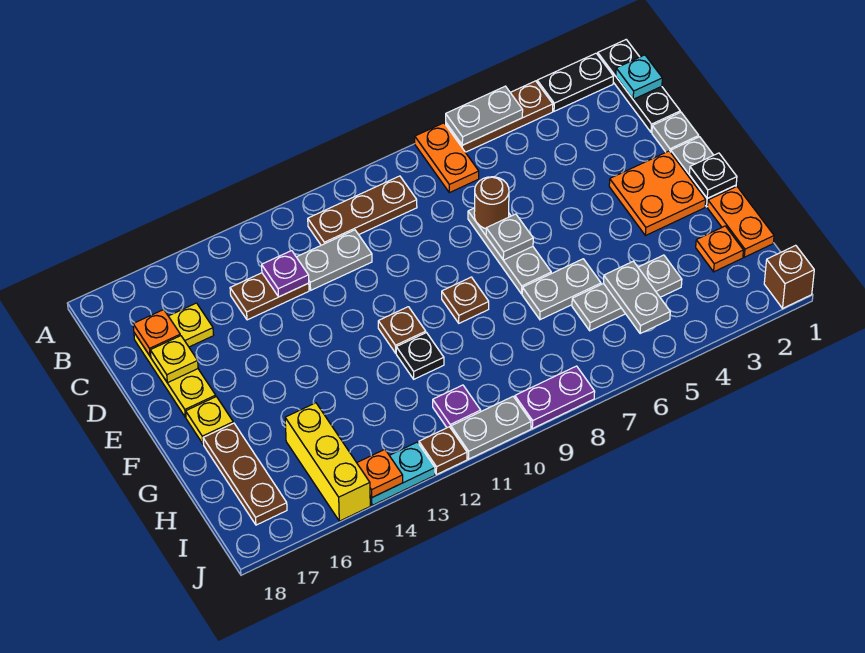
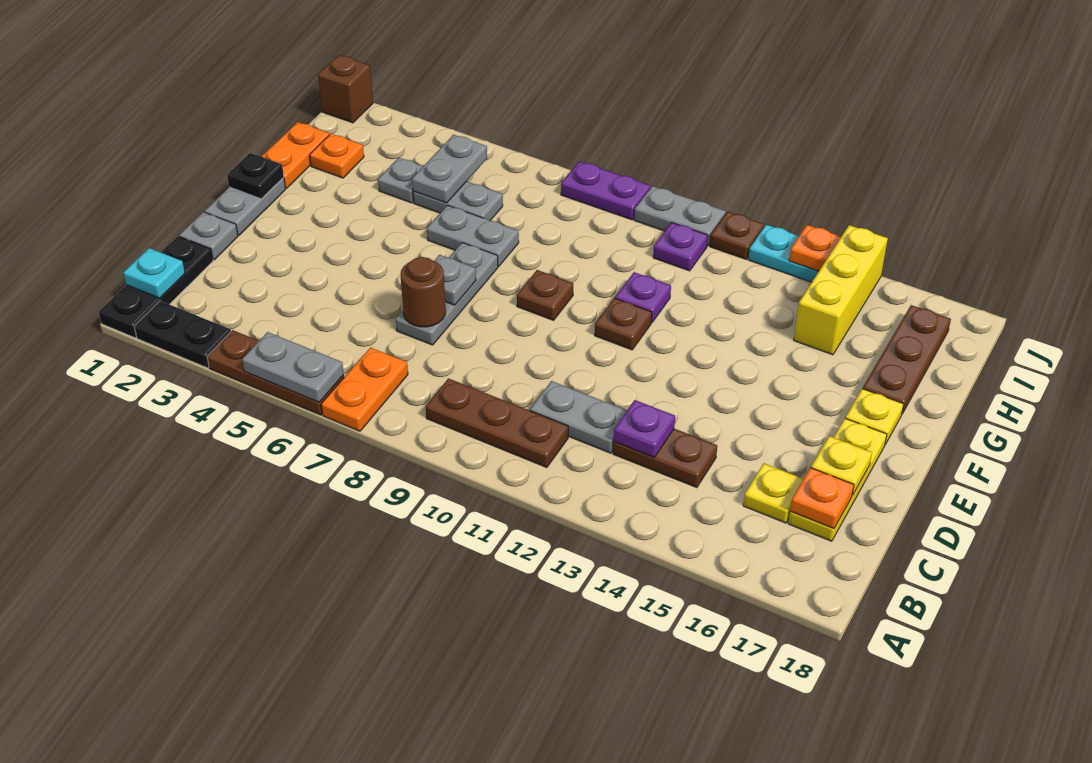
orange 2x2 plate [609,151,706,236] -> none
black 1x1 plate [396,333,444,379] -> purple 1x1 plate [615,272,671,323]

